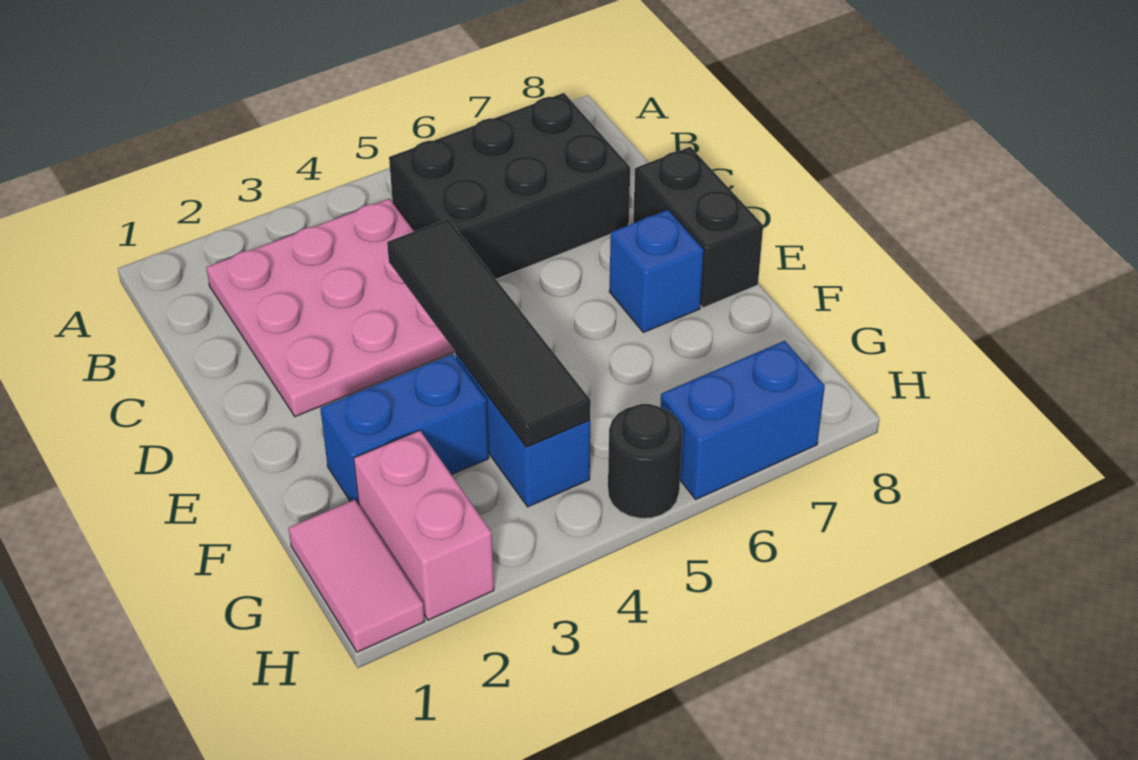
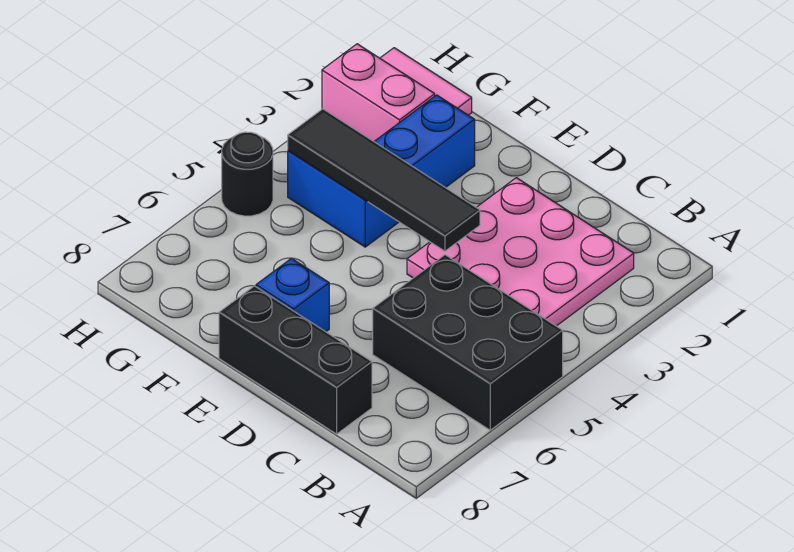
black 2x3 brick [389,93,630,279] -> black 2x3 brick turned to [373,255,563,430]
black 1x2 brick [633,147,763,308] -> black 1x3 brick [219,286,372,434]
blue 1x2 brick [660,341,825,499] -> none

